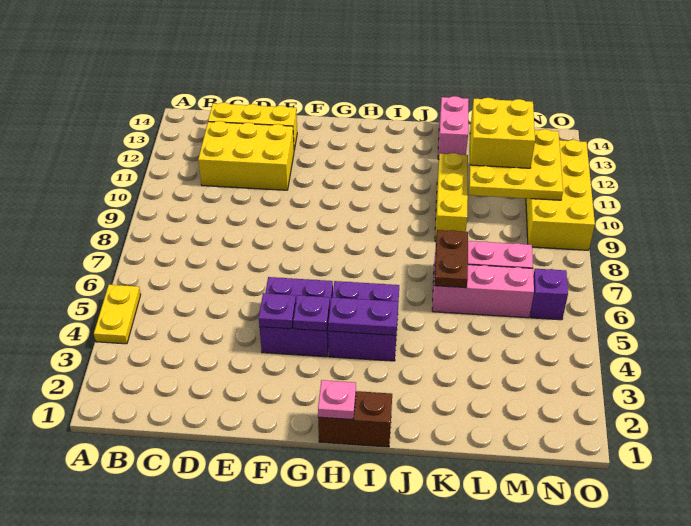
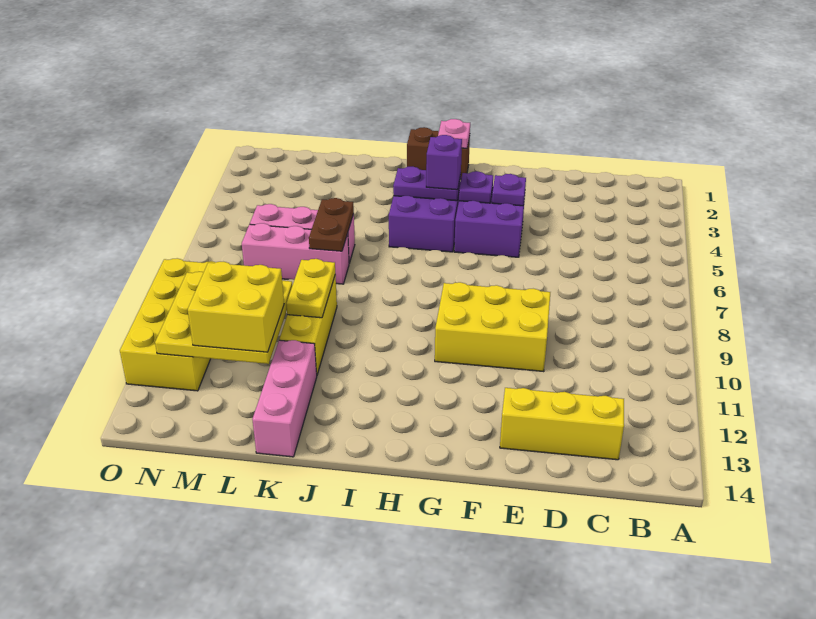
yellow 1x2 plate [94,285,141,344] -> yellow 1x2 plate moved to [286,259,335,318]
yellow 2x3 brick [198,121,294,190] -> yellow 2x3 brick moved to [435,282,550,372]
pink 1x2 brick [438,96,468,159] -> pink 1x3 brick [252,340,317,457]
purple 1x1 brick [531,269,568,320] -> purple 1x1 brick moved to [426,135,462,190]

